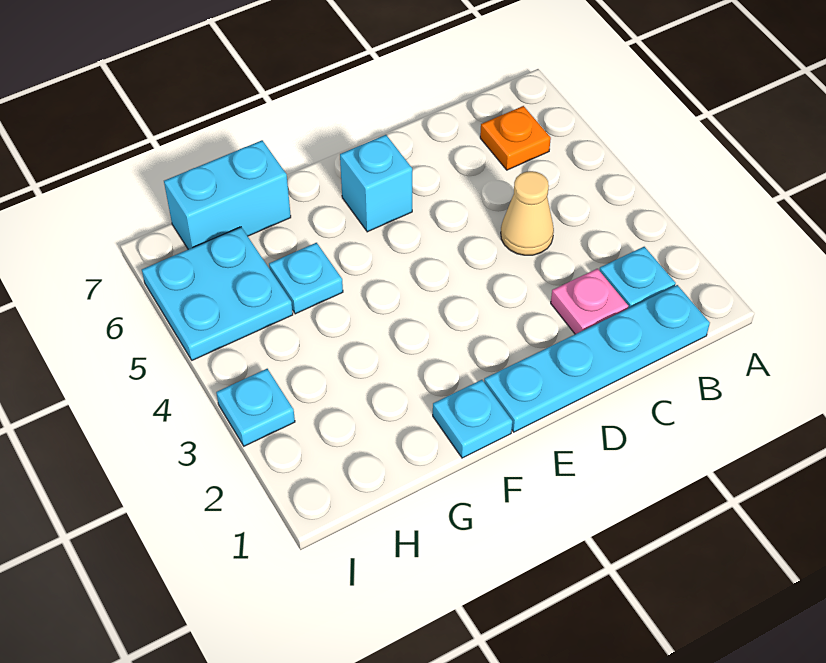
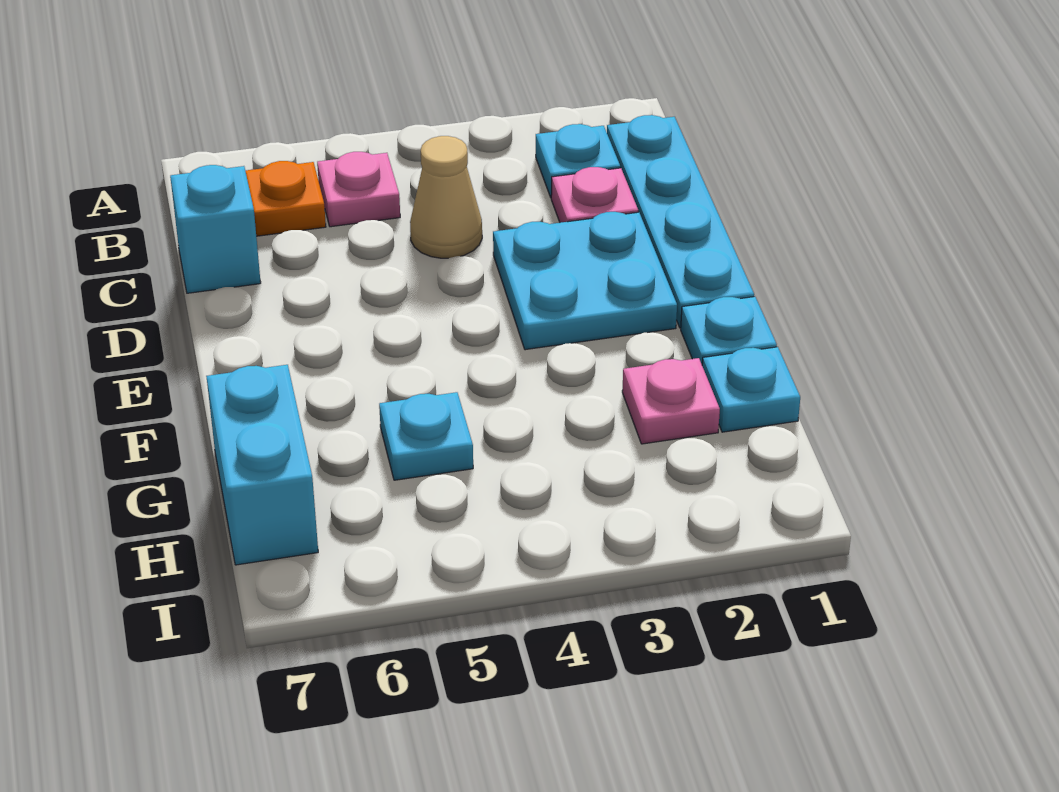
none -> pink 1x1 plate [317,152,400,227]
cyan 1x1 brick [340,135,412,232] -> cyan 1x1 brick moved to [170,165,261,293]
none -> pink 1x1 plate [622,358,720,444]
cyan 2x2 plate [142,227,293,360] -> cyan 2x2 plate moved to [493,212,677,350]
cyan 1x1 plate [216,369,295,446] -> cyan 1x1 plate moved to [702,347,800,432]

